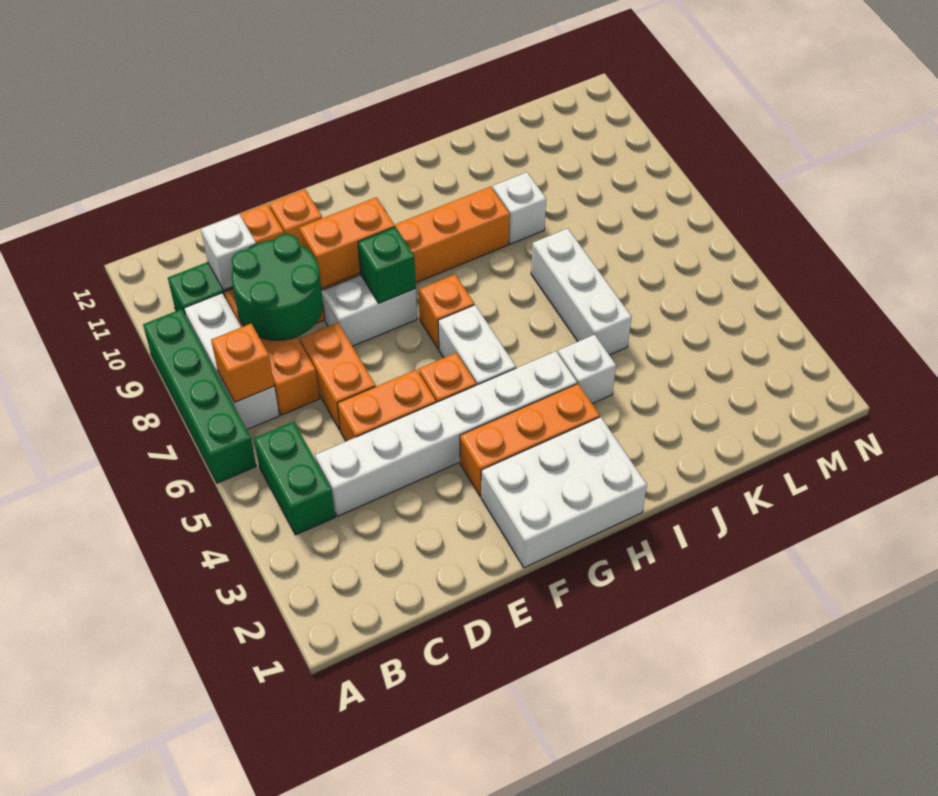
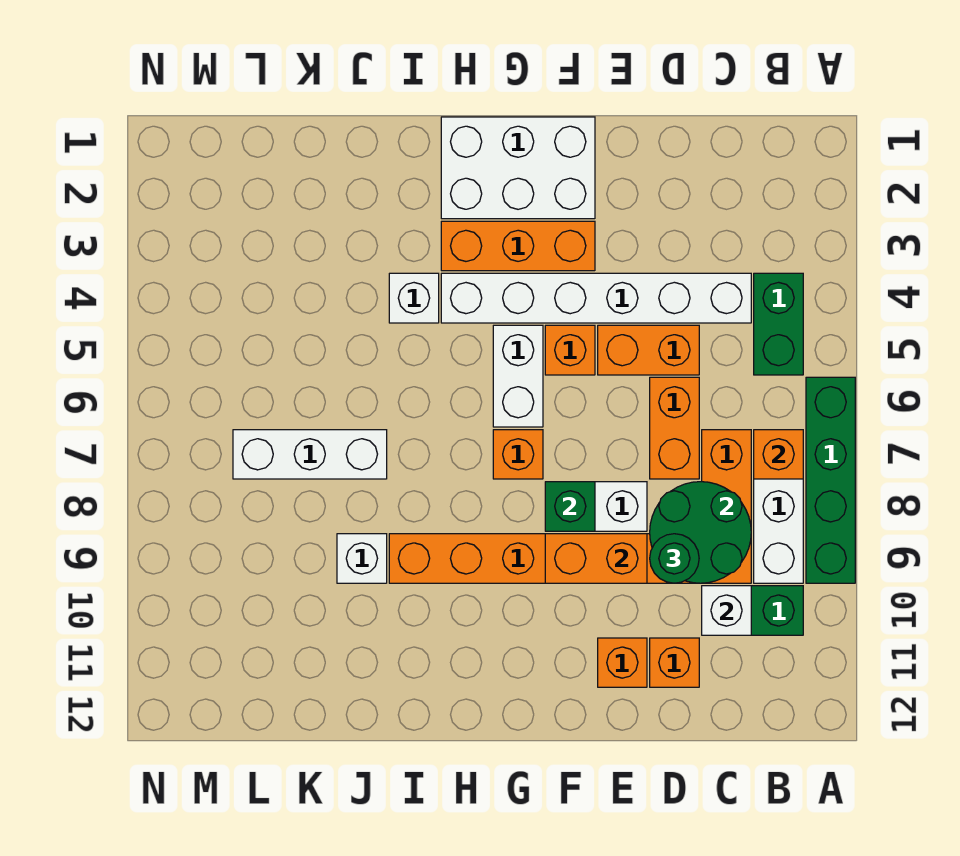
none -> green 1x1 round brick [650,534,699,583]
white 1x3 brick [531,228,632,355] -> white 1x3 brick turned to [233,430,387,479]

